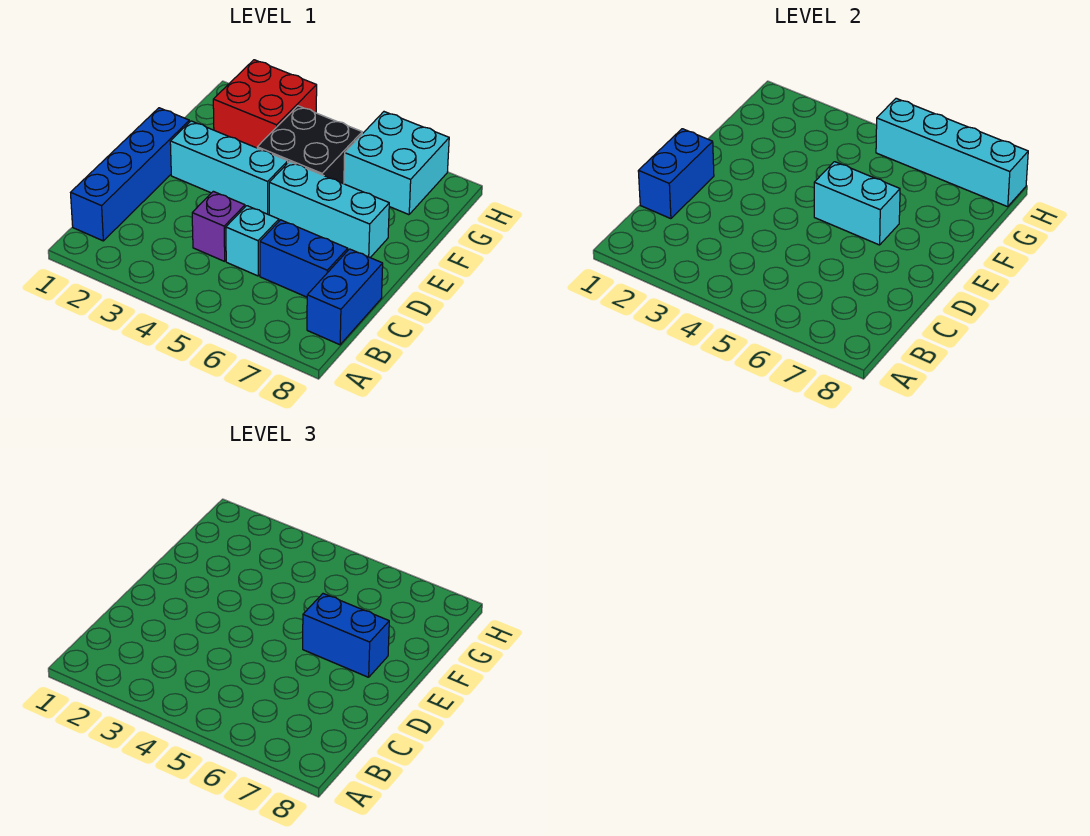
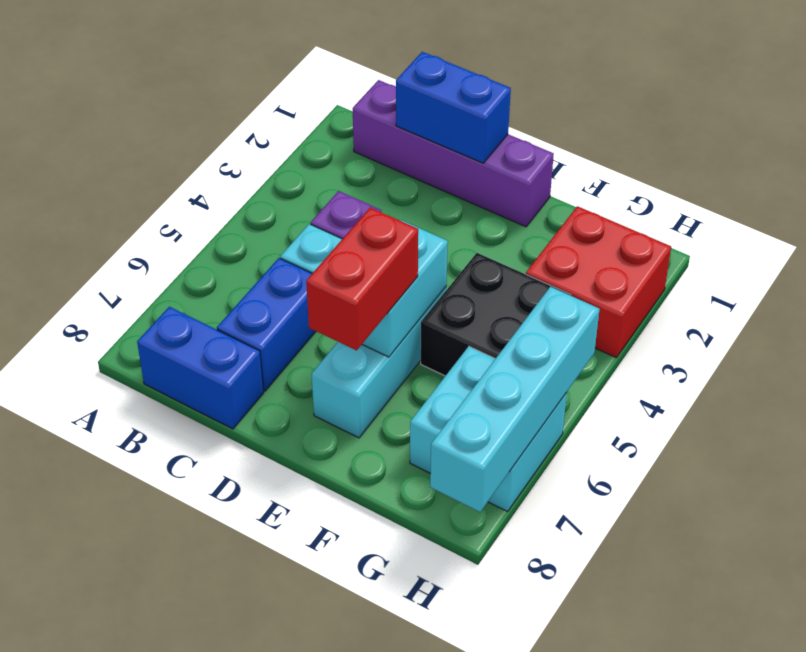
blue 1x4 brick [71,108,189,241] -> purple 1x4 brick [353,80,554,227]
cyan 1x3 brick [170,121,288,215] -> none
blue 1x2 brick [303,594,389,677] -> red 1x2 brick [306,207,418,350]

